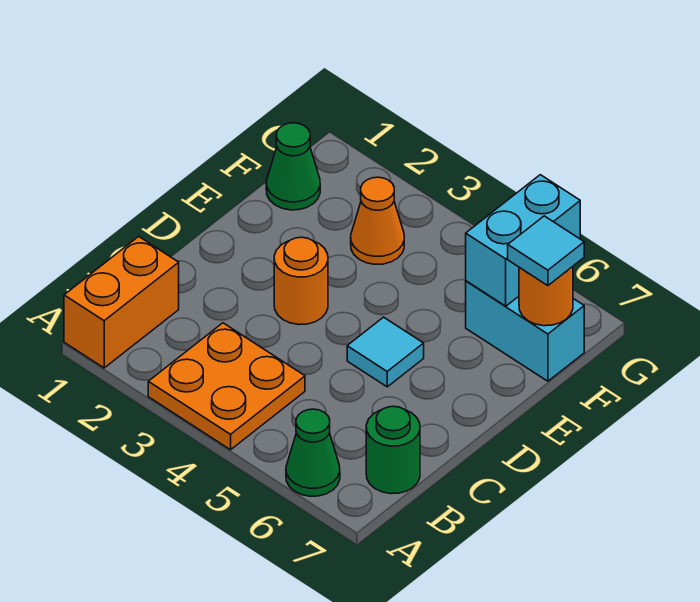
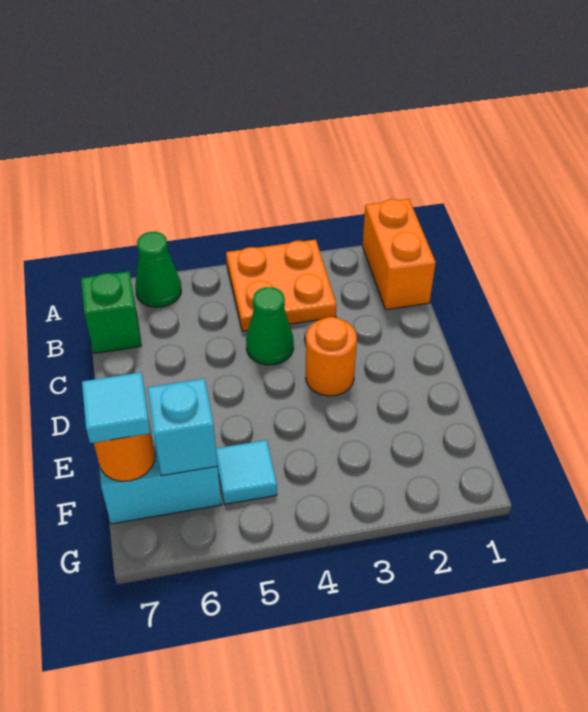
green 1x1 round brick [366,406,420,494] -> green 1x1 brick [81,271,141,353]
cyan 1x1 tile [347,317,424,387] -> cyan 1x1 tile moved to [216,440,277,504]
green 1x1 cone [266,123,320,210] -> green 1x1 cone moved to [246,287,294,365]
orange 1x1 cone [351,177,404,264] -> none
cyan 1x2 brick [466,175,580,306] -> cyan 1x1 brick [147,379,218,476]

